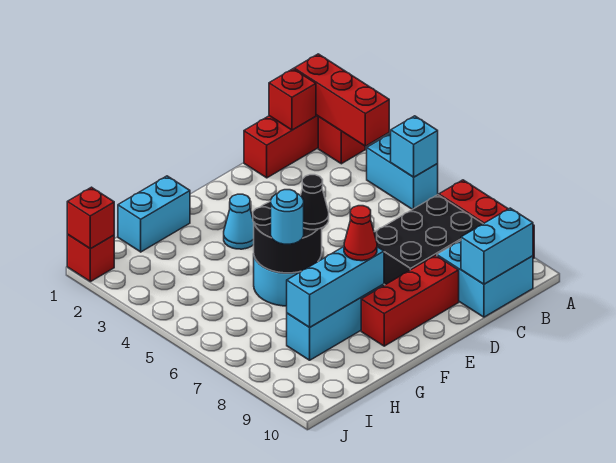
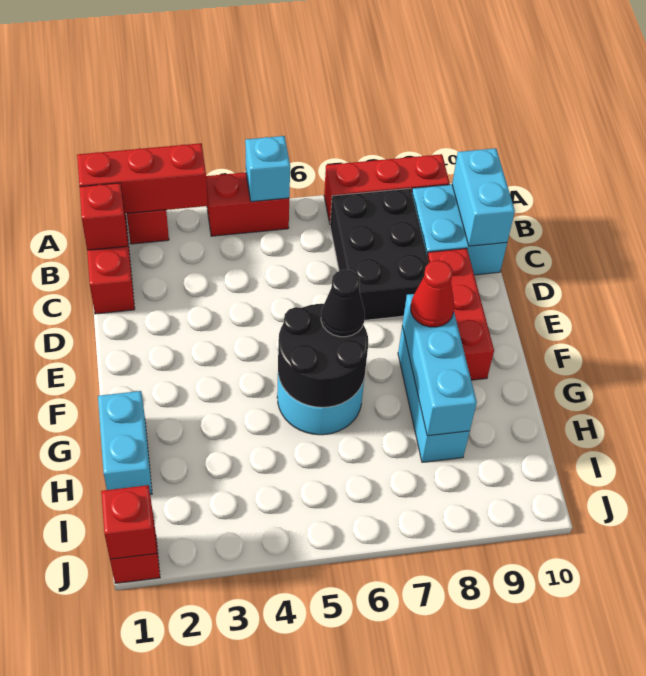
cyan 1x2 brick [367,133,438,209] -> red 1x2 brick [206,172,289,236]
cyan 1x1 cone [224,194,254,249] -> none
cyan 1x1 round brick [271,190,304,244] -> none

